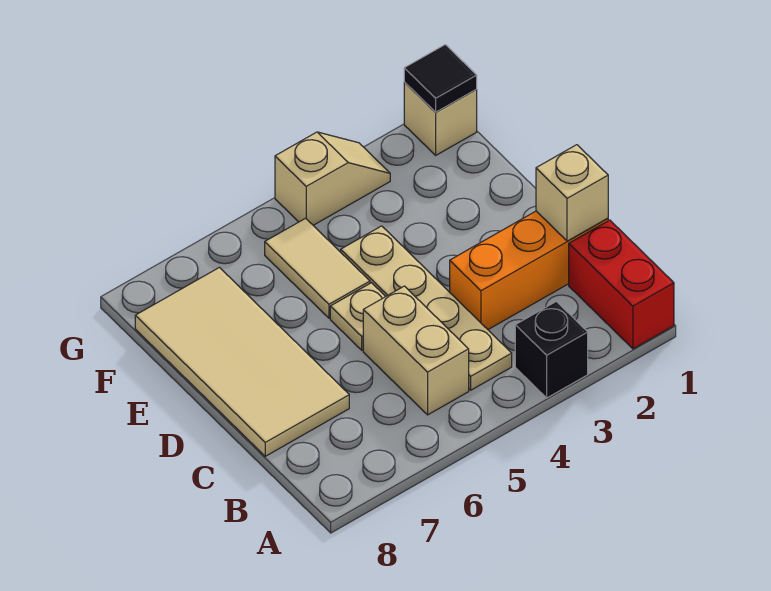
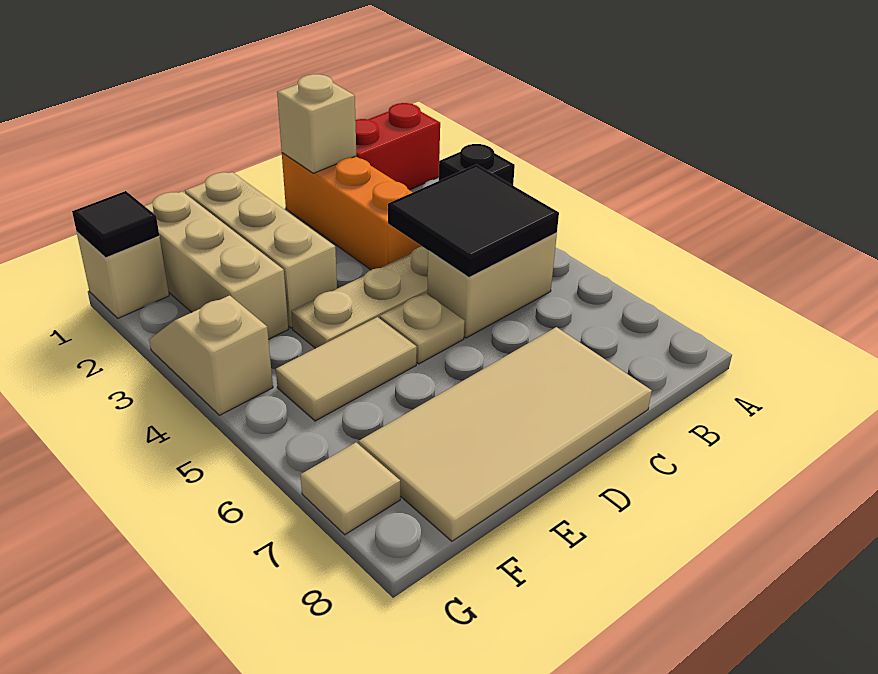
none -> black 2x2 tile [388,164,559,278]
none -> tan 1x3 brick [185,172,337,328]
none -> tan 1x3 brick [145,191,288,339]
none -> tan 1x1 tile [300,442,400,535]

